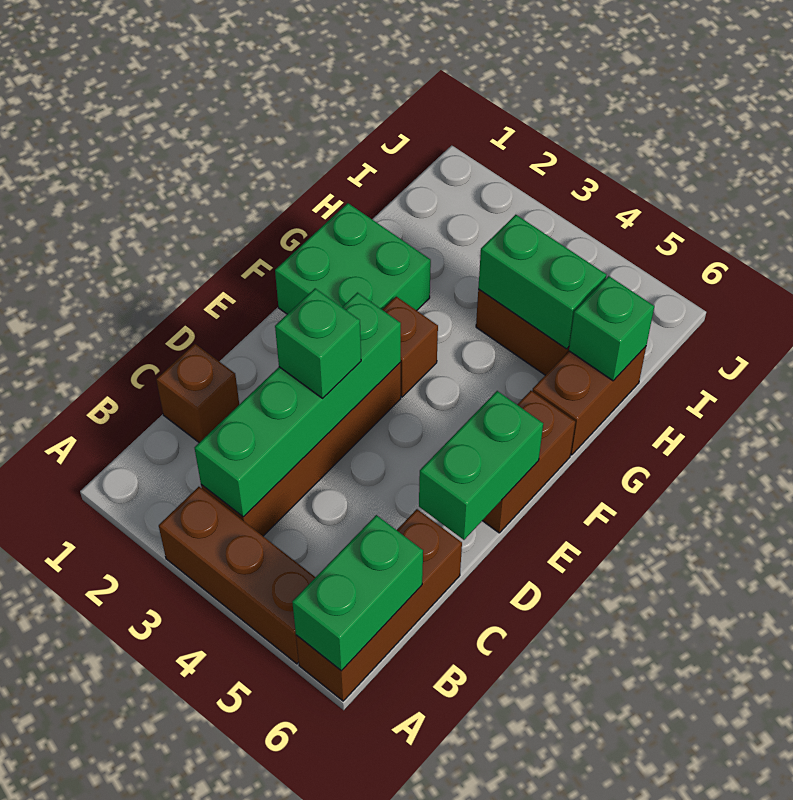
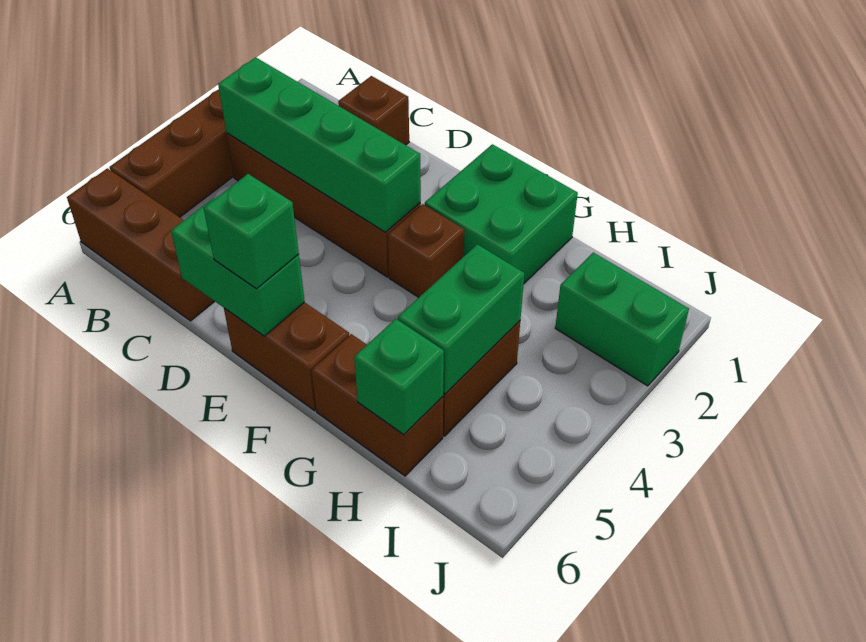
green 1x2 brick [292,515,423,671] -> green 1x2 brick moved to [555,253,689,386]
green 1x1 brick [275,288,361,398] -> green 1x1 brick moved to [204,174,299,289]

